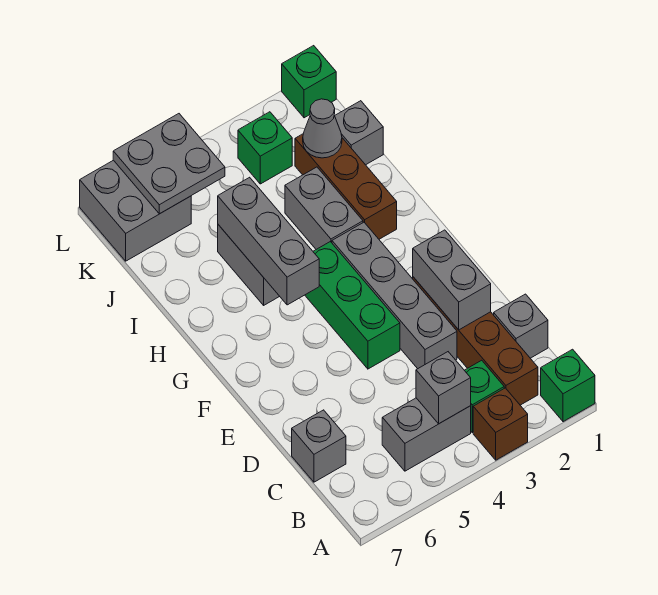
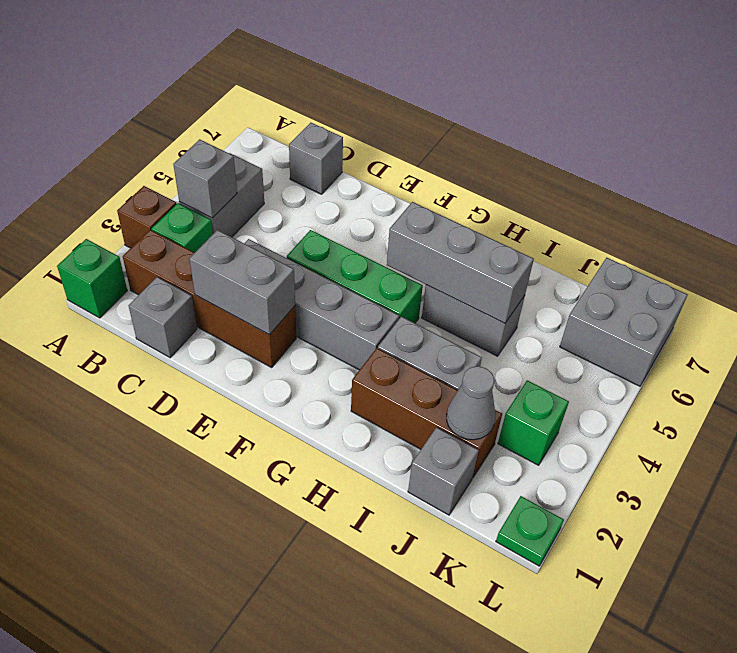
grey 2x2 plate [113,114,225,214] -> none
green 1x1 brick [282,46,336,118] -> green 1x1 plate [496,496,564,566]

